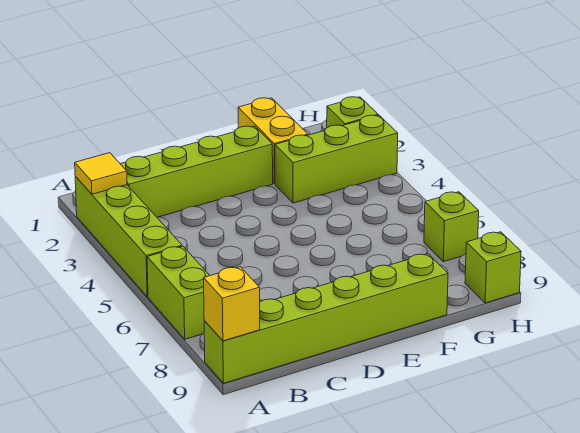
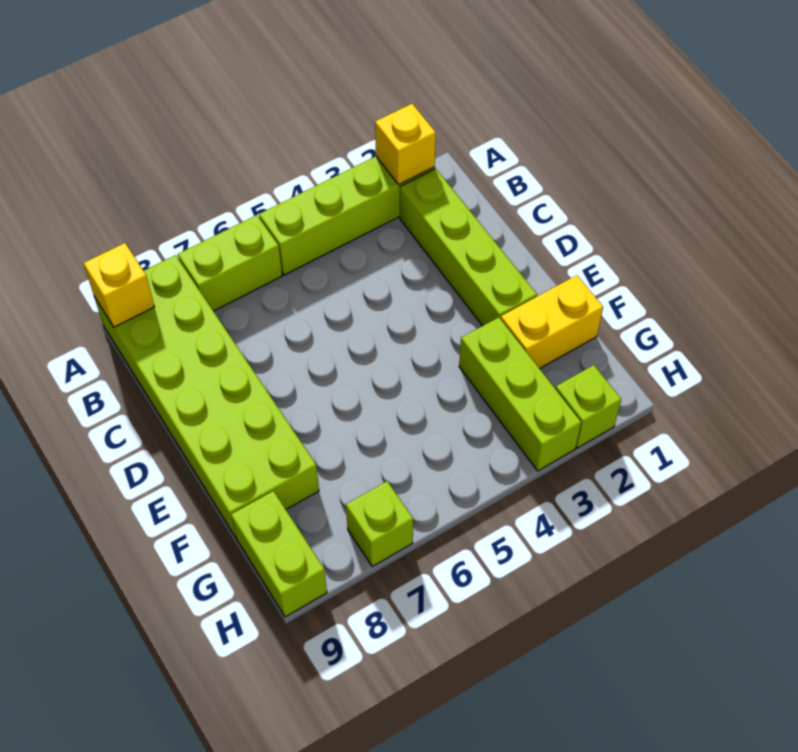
yellow 1x1 tile [75,153,127,194] -> yellow 1x1 brick [375,104,436,185]
lime 1x6 brick [204,254,448,383] -> lime 2x6 brick [94,255,319,537]
lime 1x1 brick [465,232,521,303] -> lime 1x2 brick [231,491,327,617]

